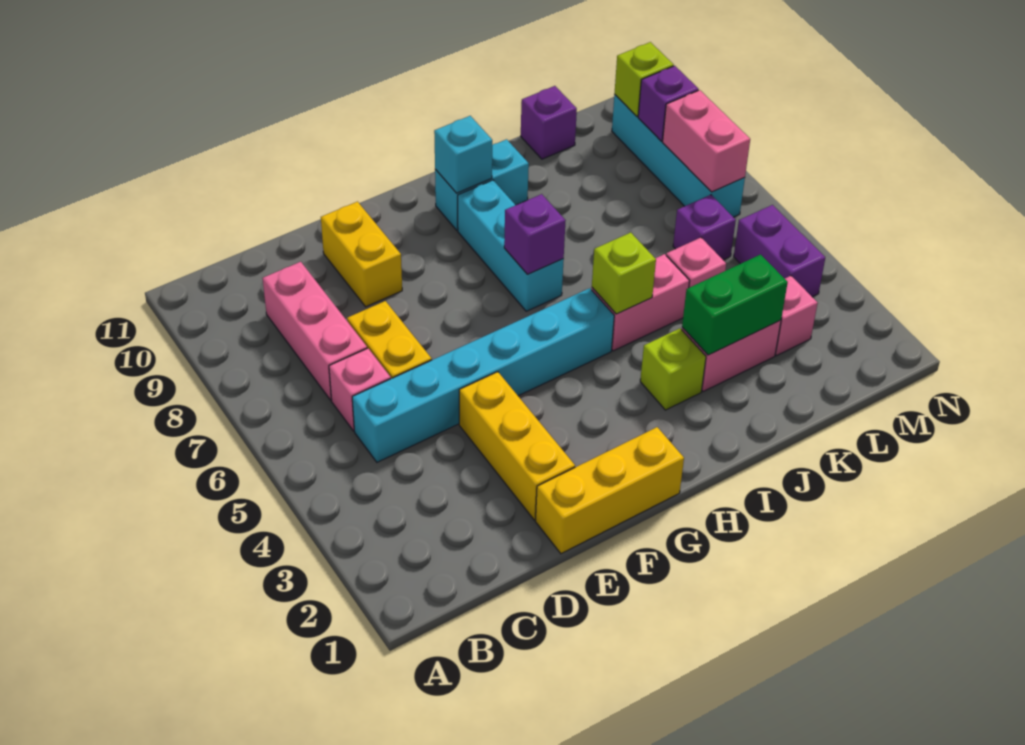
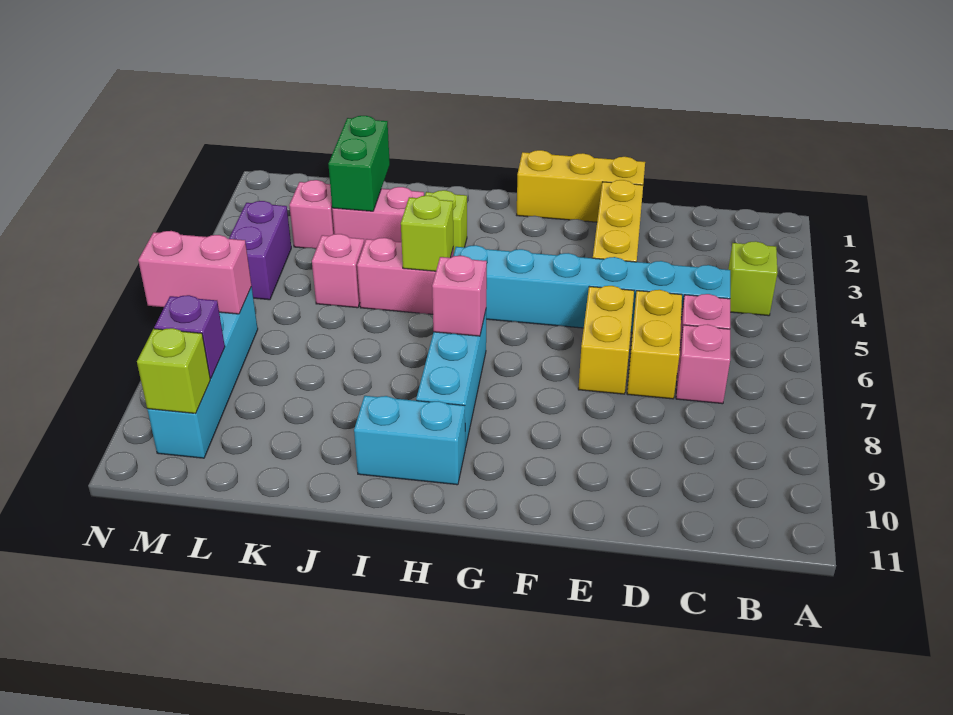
none -> lime 1x1 brick [728,241,778,316]
pink 1x3 brick [263,262,367,400] -> pink 1x1 brick [676,324,730,404]
yellow 1x2 brick [321,202,402,307] -> yellow 1x2 brick moved to [578,286,634,394]
purple 1x1 brick [504,194,566,274] -> pink 1x1 brick [432,256,487,336]
cyan 1x1 brick [434,116,492,193] -> none
green 1x2 brick [682,255,788,355] -> green 1x2 brick turned to [328,116,390,211]
purple 1x1 brick [521,86,577,159] -> none
purple 1x1 brick [673,195,736,260] -> none
pink 1x2 brick [662,90,750,192] -> pink 1x2 brick turned to [138,231,252,314]

